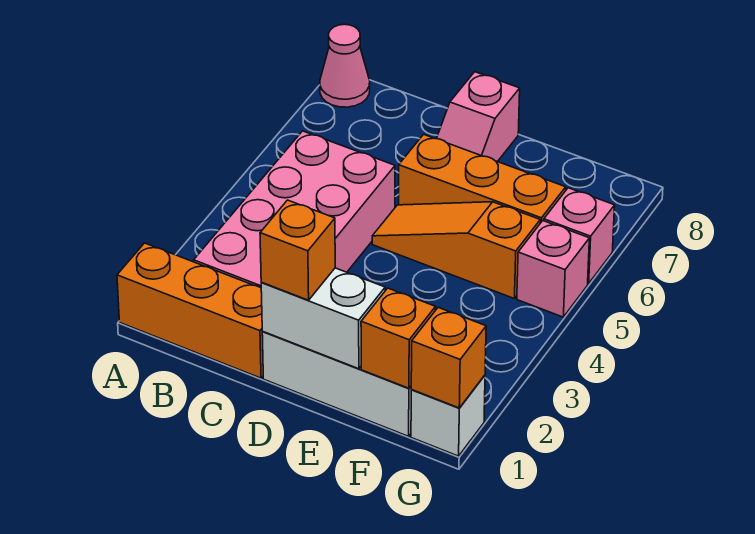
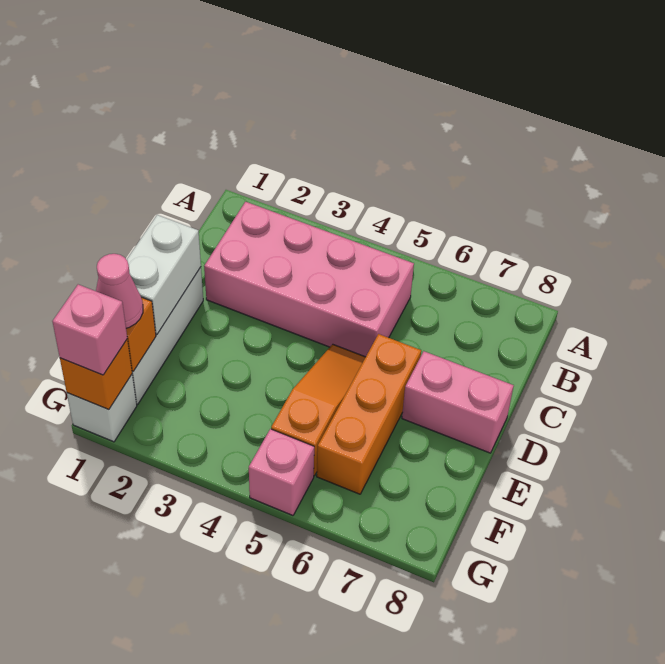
orange 1x3 brick [117,243,263,378] -> none
pink 1x1 cone [320,24,370,107] -> pink 1x1 cone moved to [96,254,143,328]
orange 1x1 brick [260,200,335,300] -> none
pink 1x2 slope [436,72,520,162] -> pink 1x2 brick [402,351,514,453]
pink 1x1 brick [544,188,615,284] -> pink 1x1 brick moved to [52,284,127,375]

